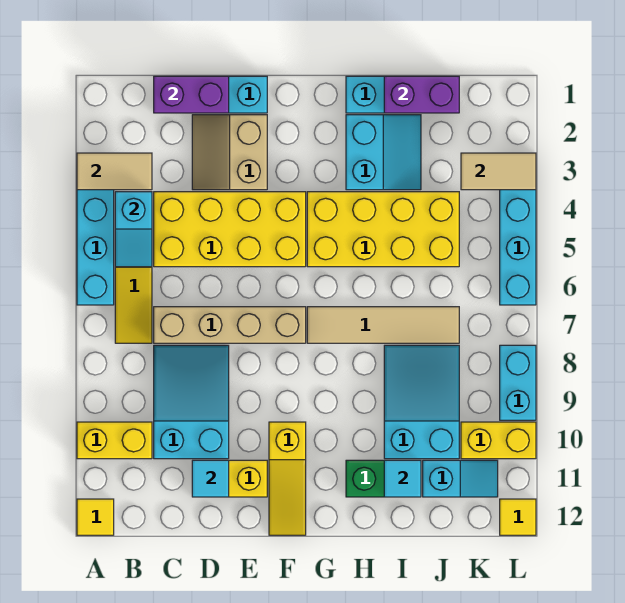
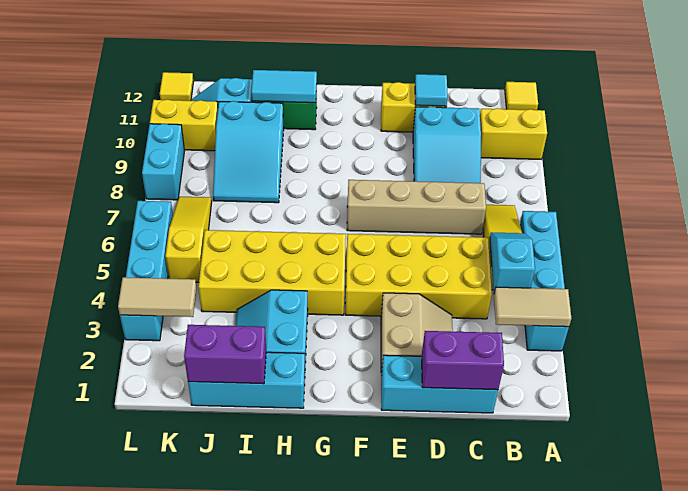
yellow 1x3 slope [269,422,306,535] -> yellow 1x3 slope moved to [165,197,212,282]
tan 1x4 tile [307,307,459,343] -> none
cyan 1x1 tile [384,460,421,497] -> cyan 1x2 tile [251,70,317,103]

